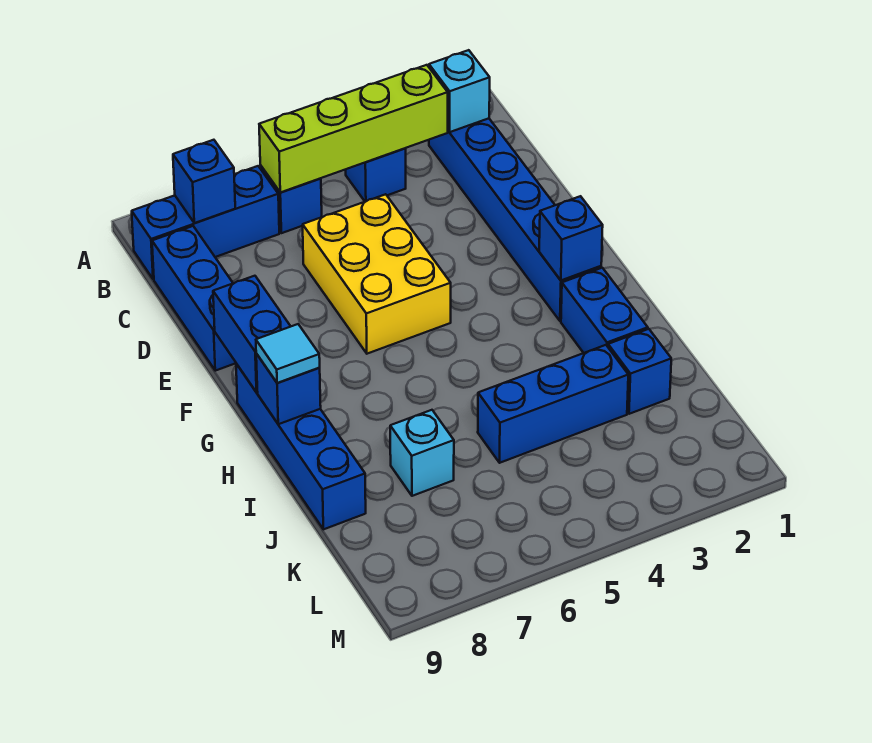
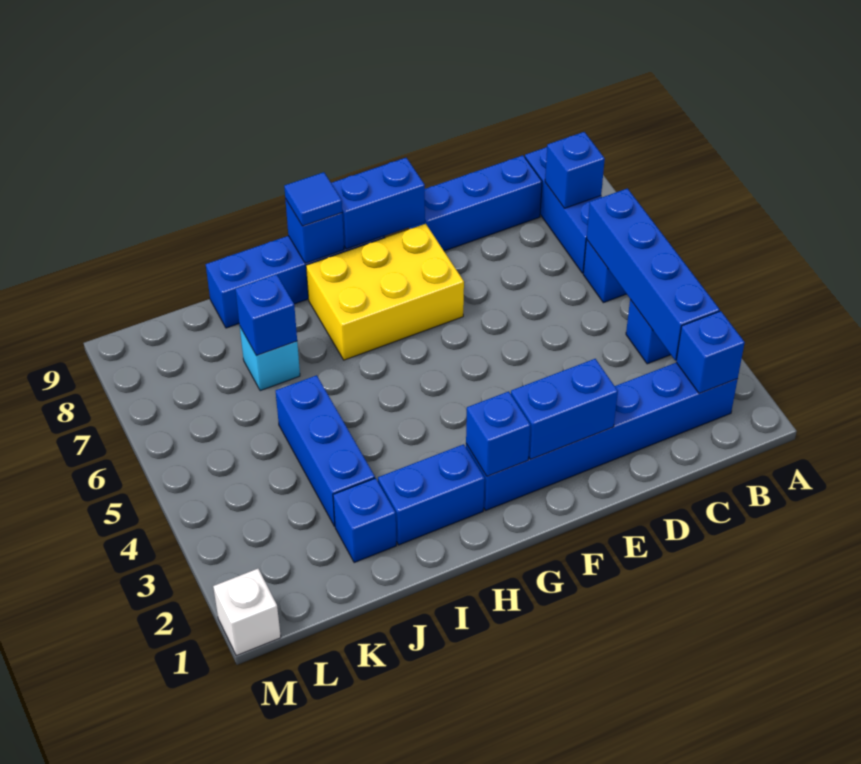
cyan 1x1 brick [429,50,490,132] -> blue 1x1 brick [676,311,745,393]
lime 1x4 brick [259,65,448,192] -> blue 1x4 brick [587,188,720,360]
yellow 2x3 brick [303,194,451,354] -> yellow 2x3 brick moved to [306,224,464,360]
none -> blue 1x2 brick [511,359,618,459]
cyan 1x1 tile [256,324,320,383] -> blue 1x1 tile [284,172,342,226]
none -> blue 1x1 brick [235,274,297,356]
none -> white 1x1 brick [213,569,281,656]

